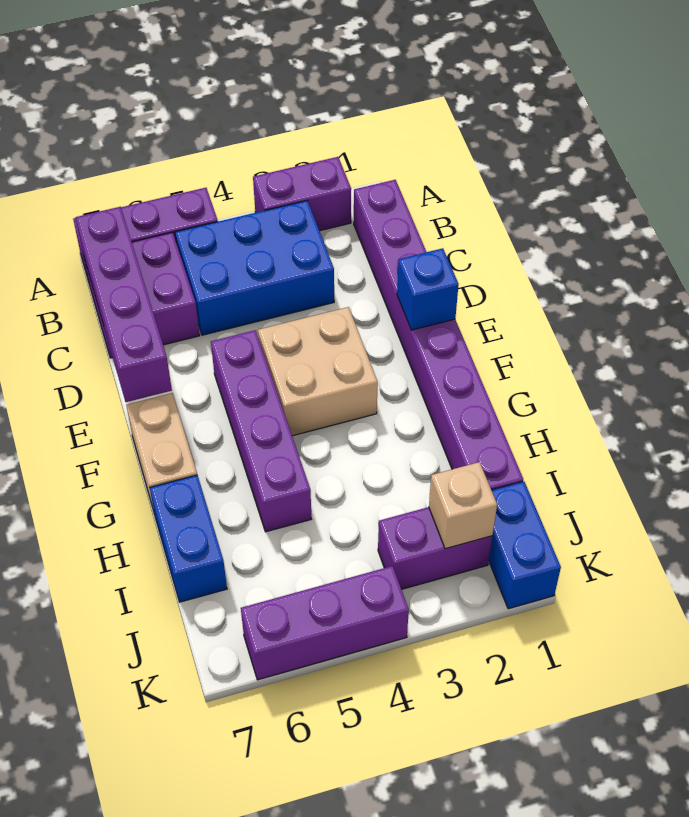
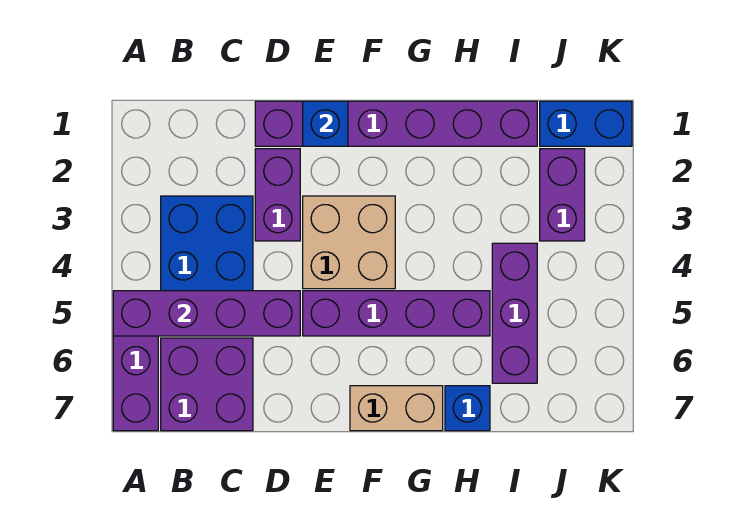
purple 1x2 brick [253,157,351,231] -> purple 1x2 brick moved to [255,149,300,241]
purple 1x8 brick [354,180,523,490] -> purple 1x6 brick [255,101,537,146]
purple 1x4 brick [76,207,172,402] -> purple 1x4 brick moved to [113,291,300,336]
blue 1x2 brick [150,475,227,602] -> blue 1x1 brick [445,386,490,431]
tan 1x1 brick [429,462,497,549] -> none
purple 1x3 brick [241,566,409,680] -> purple 1x3 brick moved to [492,243,537,383]

